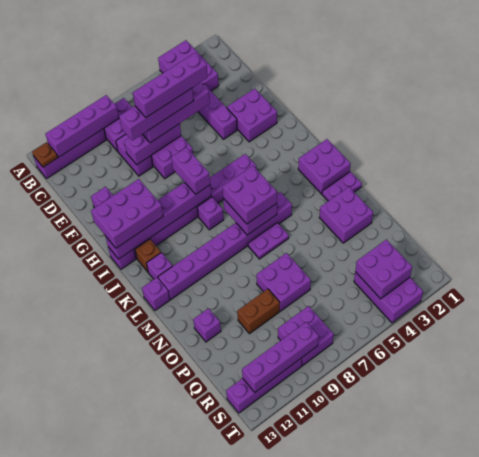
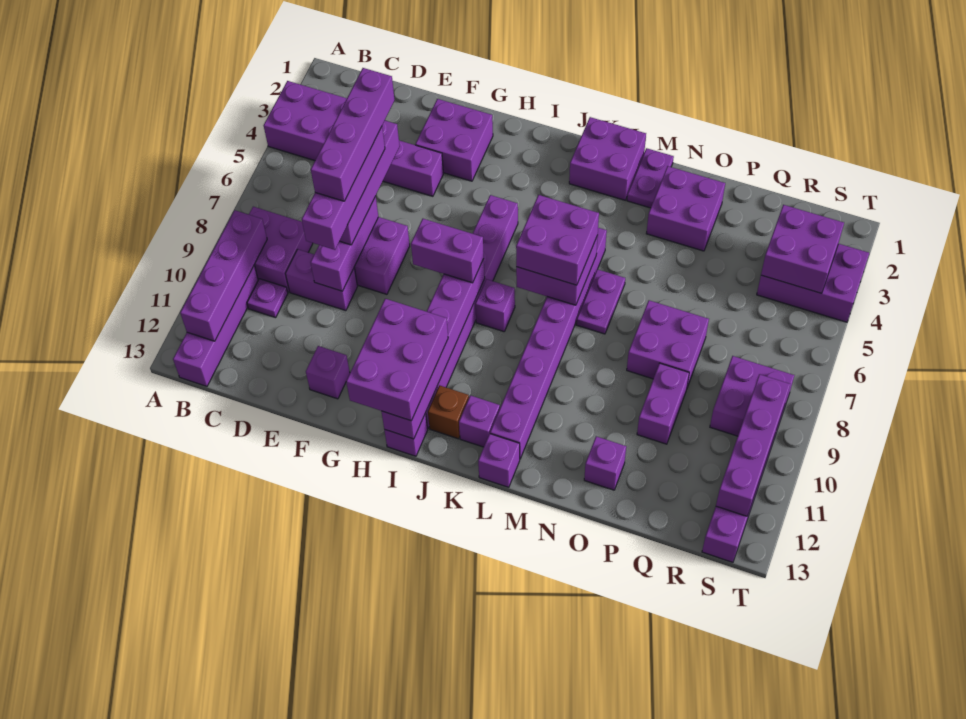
brown 1x1 plate [32,142,58,167] -> none
none -> purple 1x1 plate [247,279,288,318]
brown 1x2 brick [237,289,280,334] -> purple 1x2 brick [637,363,689,444]

